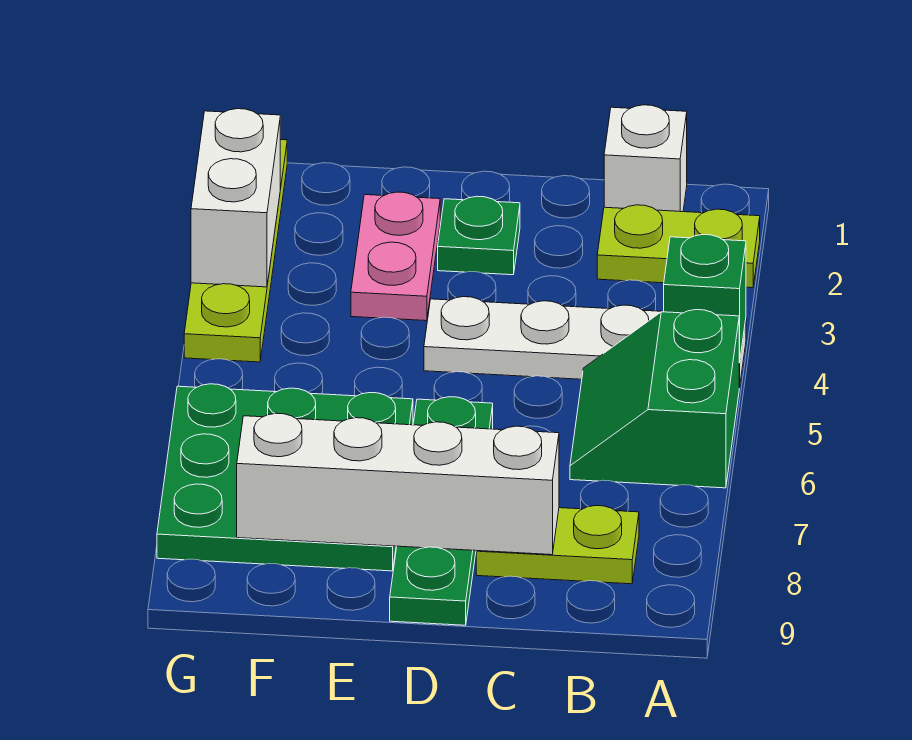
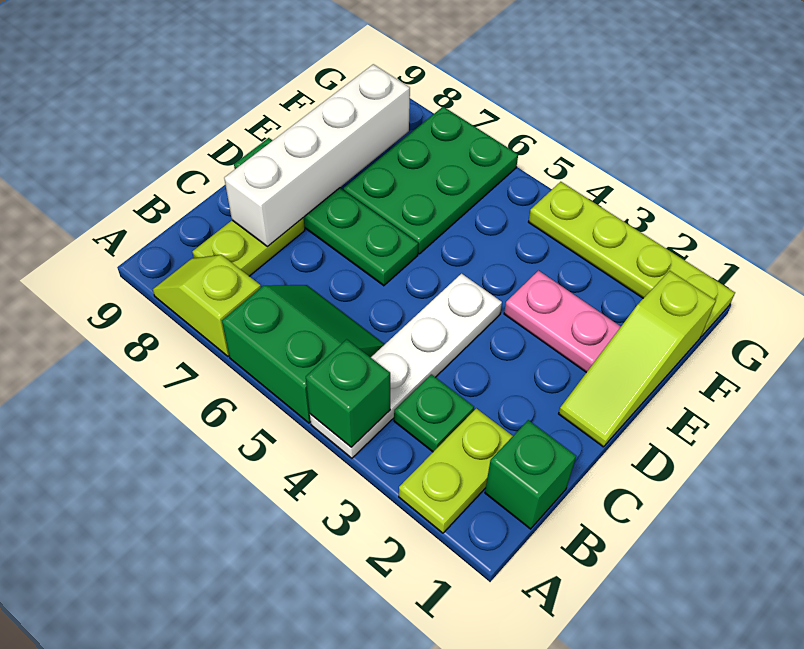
none -> lime 1x2 slope [153,255,261,356]
white 1x1 brick [604,105,687,212] -> green 1x1 brick [485,420,576,529]
none -> lime 1x3 slope [559,271,716,447]
green 1x1 plate [438,196,520,275] -> green 1x1 plate moved to [394,374,474,452]
green 3x3 plate [157,384,413,571] -> green 2x3 plate [344,107,518,254]
white 1x2 brick [191,109,280,287] -> none

